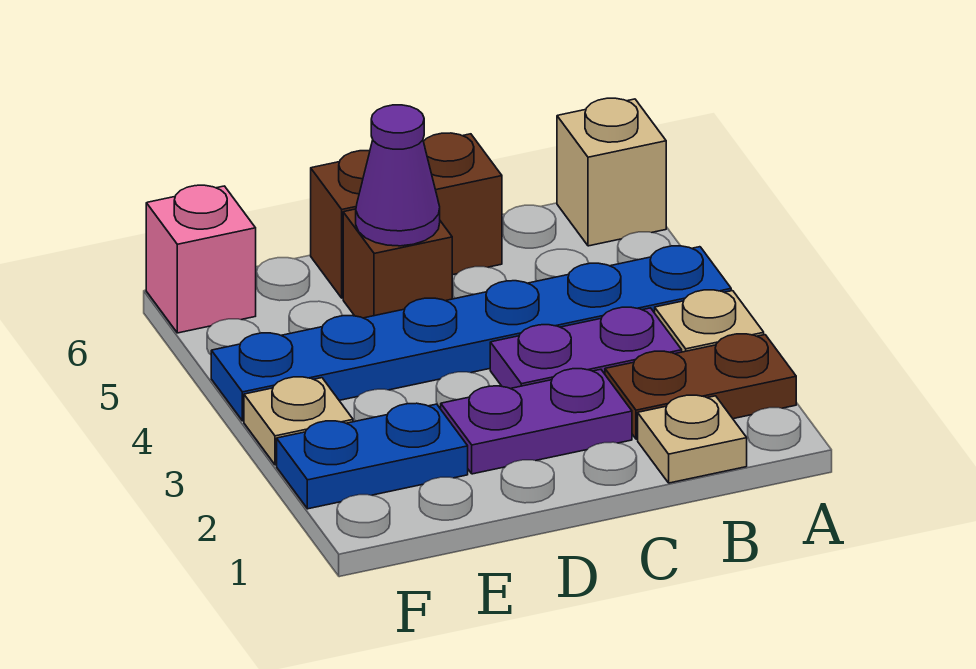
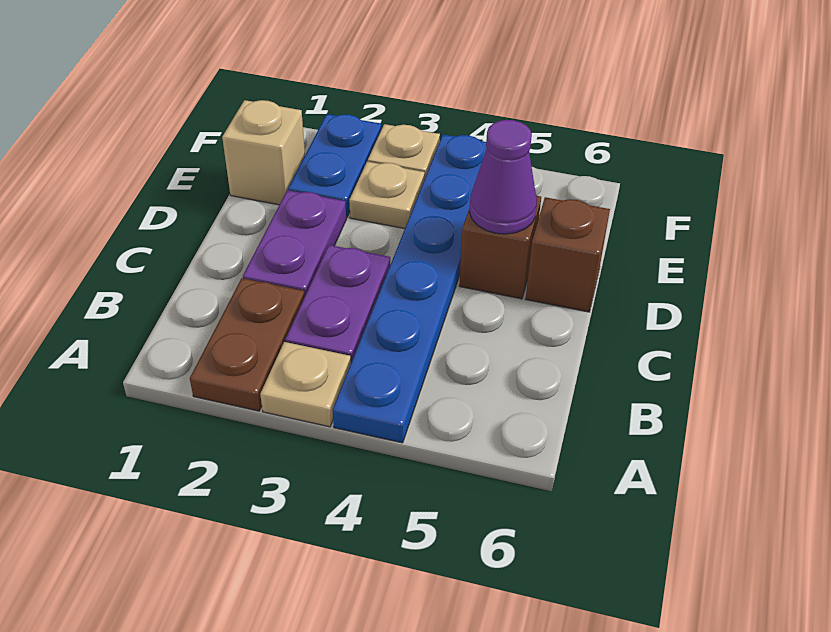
tan 1x1 brick [557,98,666,246] -> tan 1x1 brick moved to [222,100,305,205]
tan 1x1 plate [638,395,747,483] -> tan 1x1 plate moved to [349,162,425,229]
brown 1x2 brick [311,133,502,298] -> brown 1x1 brick [526,197,610,312]
pink 1x1 brick [146,185,256,333] -> none

